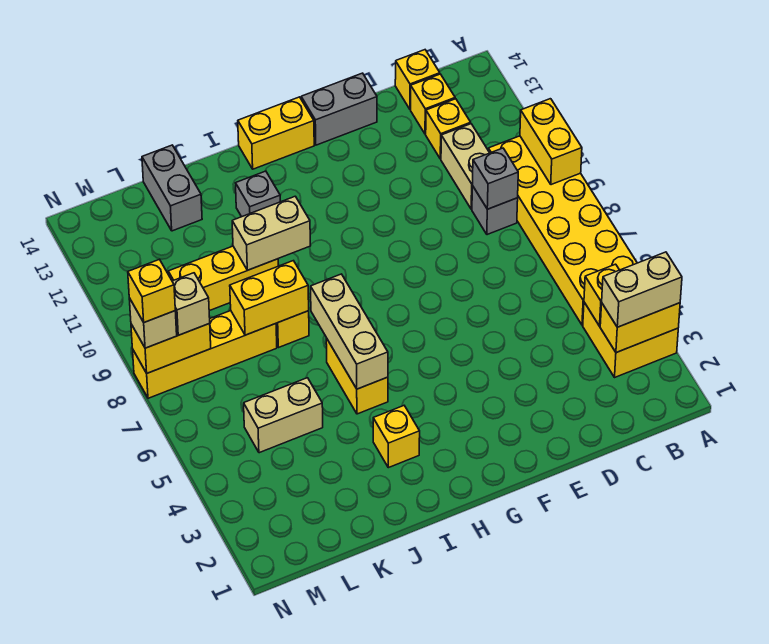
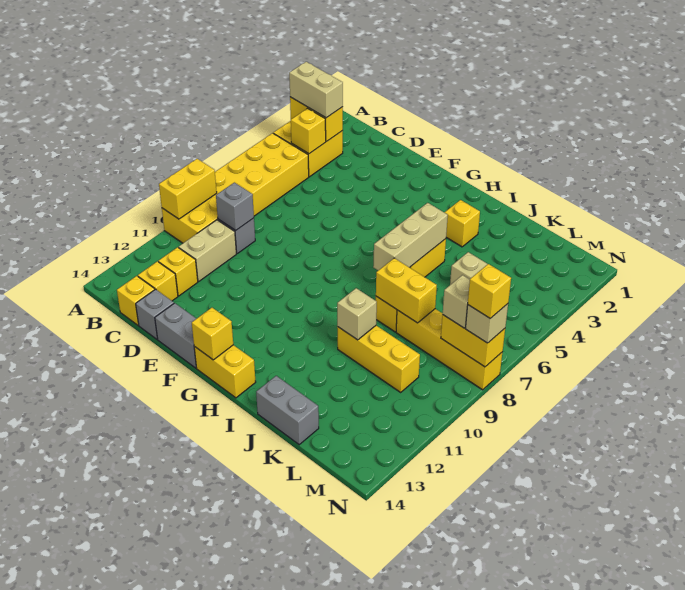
none -> yellow 1x1 brick [192,308,233,360]
tan 1x2 brick [232,196,310,270] -> tan 1x1 brick [337,288,377,340]
grey 1x1 brick [236,171,280,217] -> grey 1x1 brick moved to [136,289,174,339]
grey 1x2 brick [142,145,202,231] -> grey 1x2 brick turned to [256,376,319,445]

